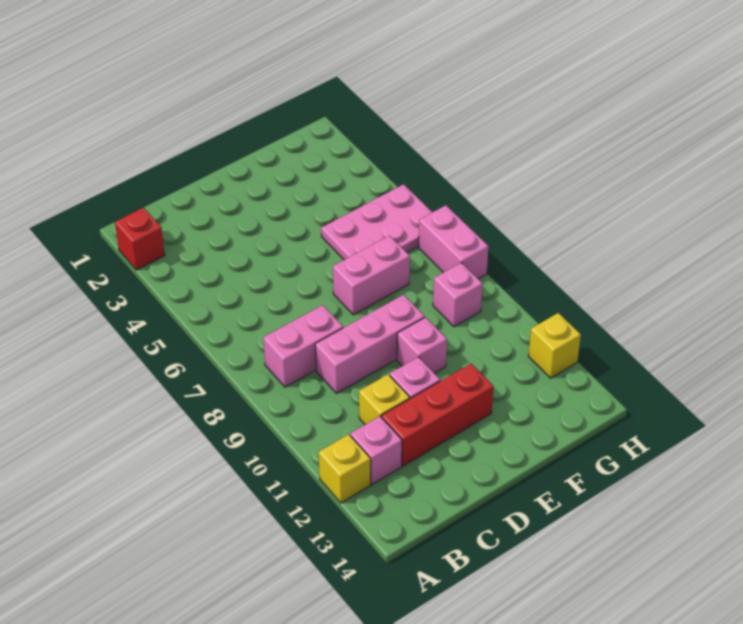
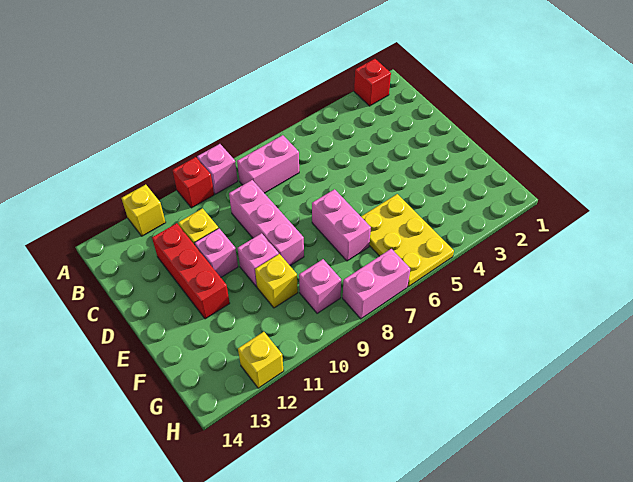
none -> red 1x1 brick [173,157,214,208]
pink 1x2 brick [263,305,343,387] -> pink 1x2 brick turned to [237,135,299,193]
pink 1x1 brick [350,416,402,484] -> pink 1x1 brick moved to [197,144,238,194]
pink 2x3 plate [321,184,432,260] -> yellow 2x3 plate [361,194,454,287]
none -> yellow 1x1 brick [255,254,298,308]

